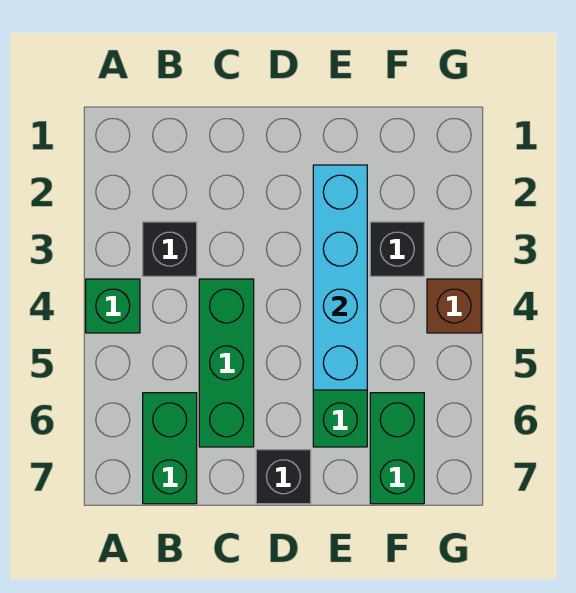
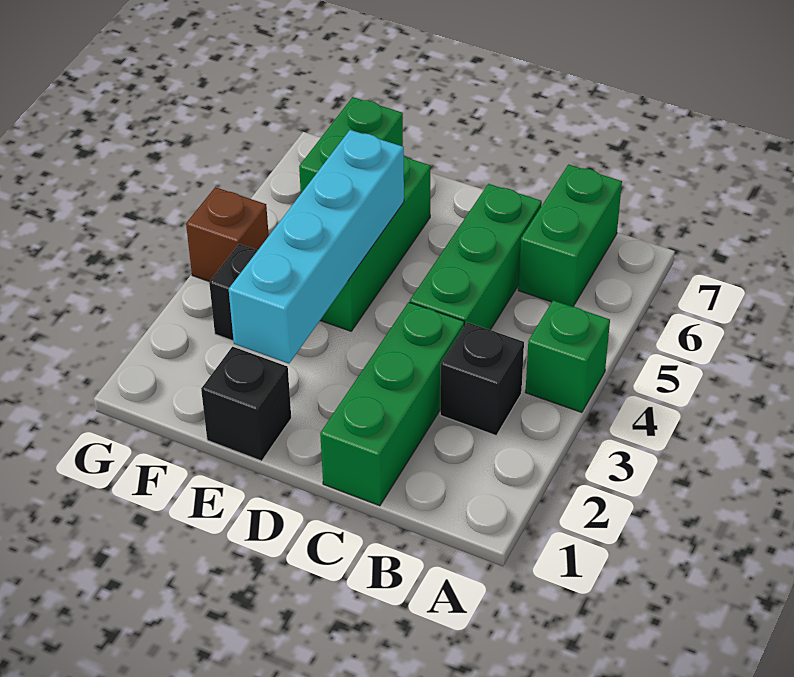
none -> green 1x3 brick [320,302,464,506]
black 1x1 brick [256,450,311,504] -> black 1x1 brick moved to [201,347,291,461]

